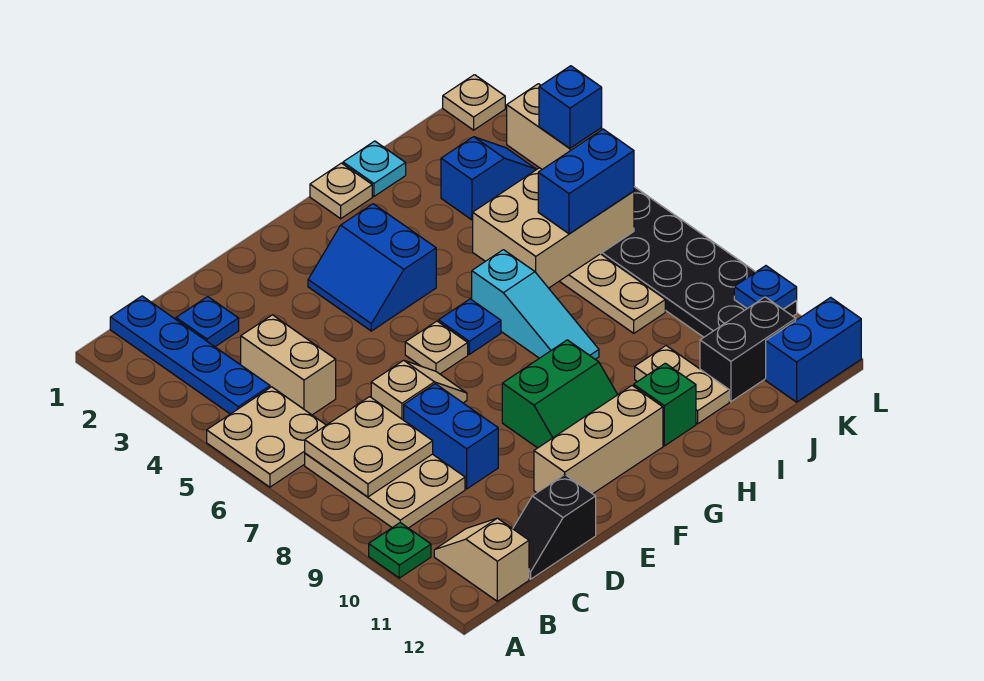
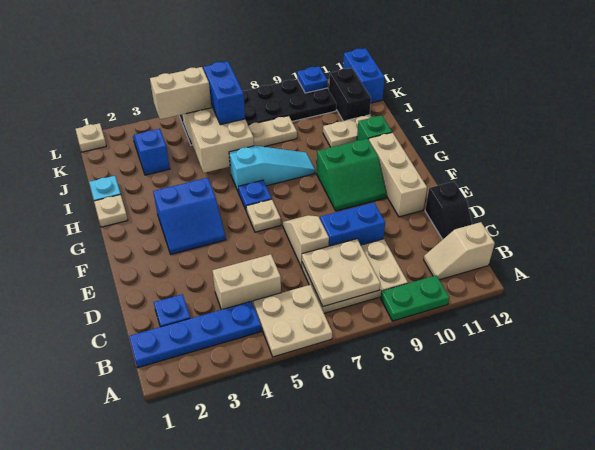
green 1x1 plate [369,523,431,578] -> green 1x2 plate [381,275,449,321]
green 2x2 slope [502,340,618,448] -> green 2x2 slope turned to [317,139,387,211]
blue 1x1 brick [539,66,602,148] -> none

